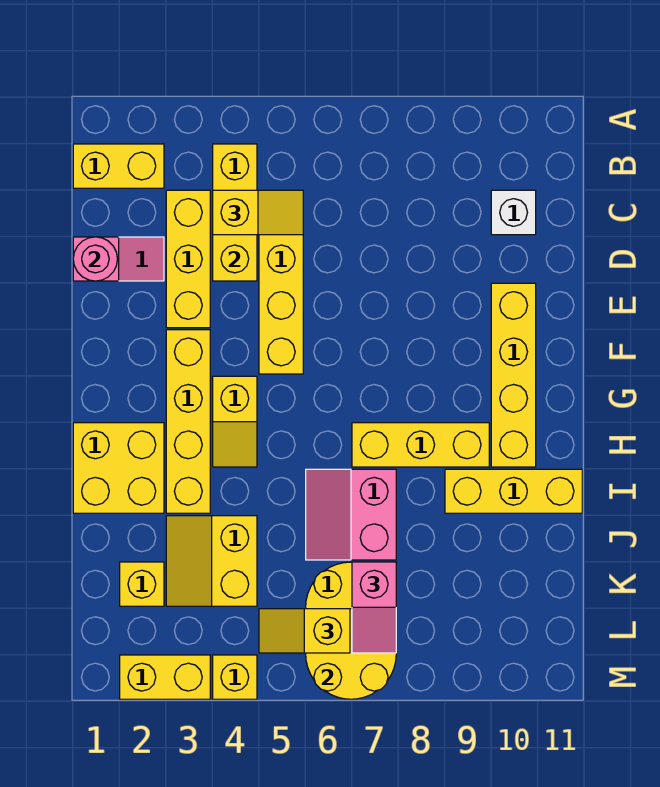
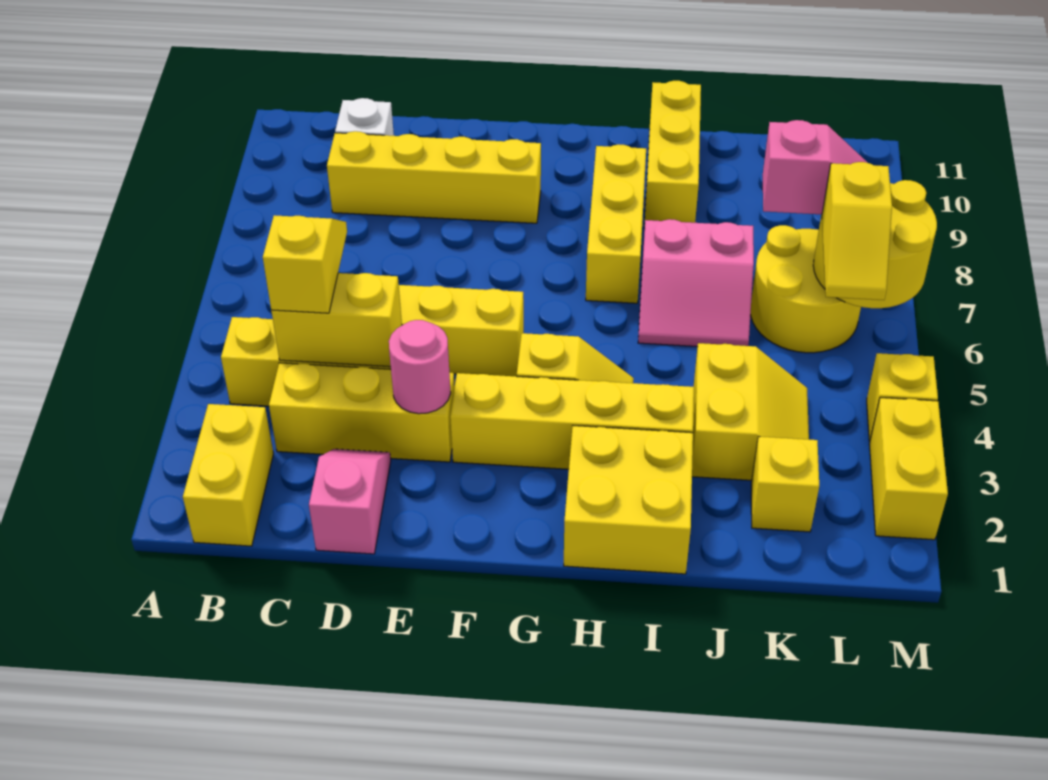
pink 1x1 round brick [73,237,117,281] -> pink 1x1 round brick moved to [389,320,451,414]
yellow 1x4 brick [491,283,536,467] -> yellow 1x4 brick moved to [327,131,541,223]
yellow 2x2 slope [166,516,257,606] -> yellow 2x2 slope turned to [692,343,809,480]

